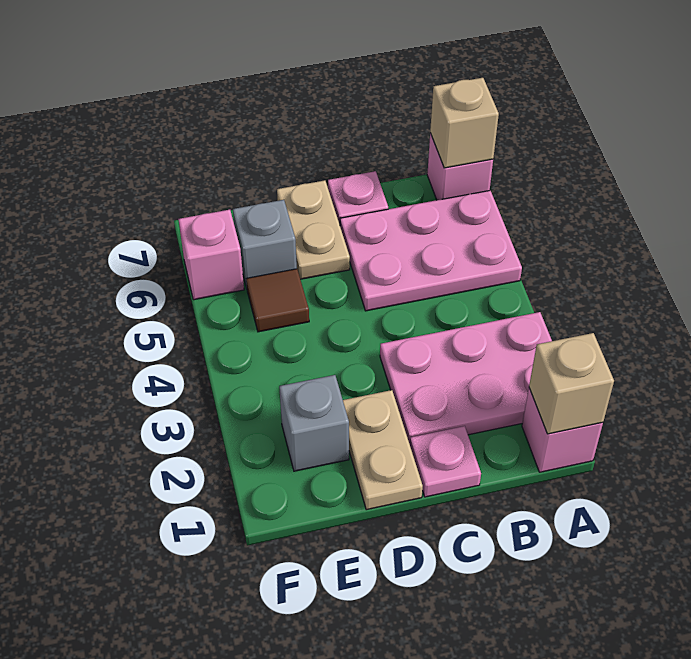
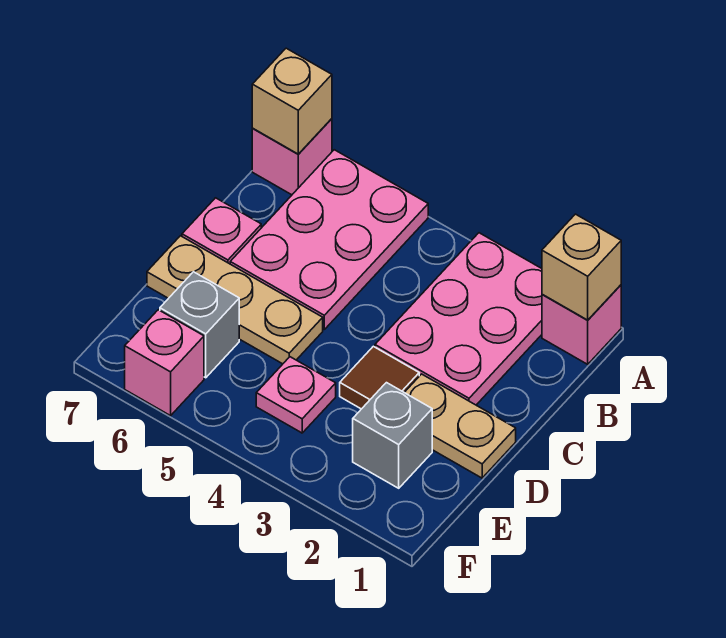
pink 1x1 plate [410,426,481,497] -> pink 1x1 plate moved to [256,357,336,433]
tan 1x2 plate [277,180,350,279] -> tan 1x3 plate [147,236,323,364]
brown 1x1 tile [246,269,309,332] -> brown 1x1 tile moved to [340,346,419,409]

